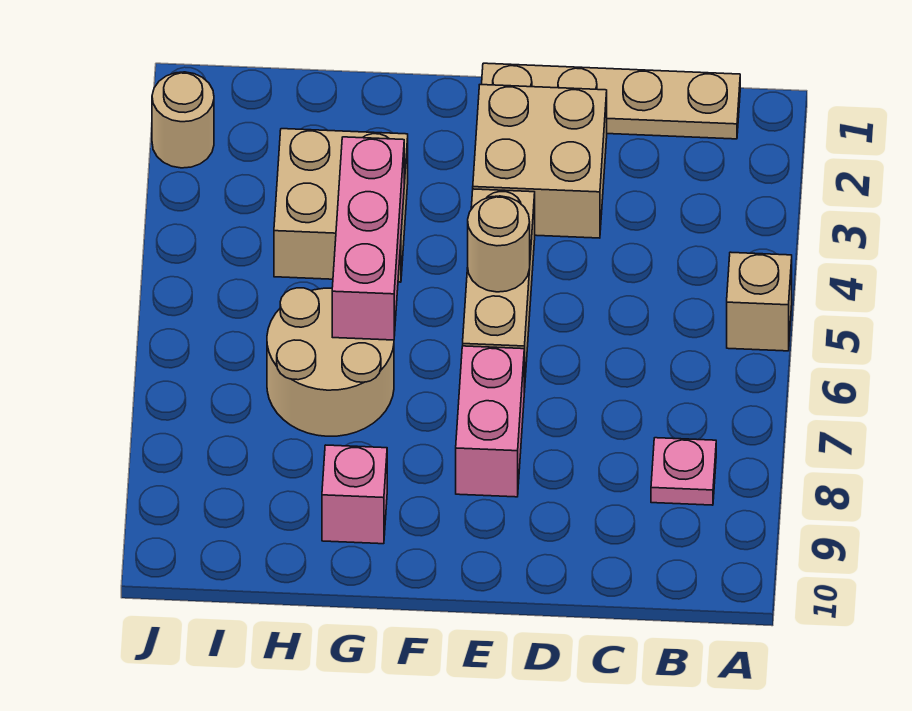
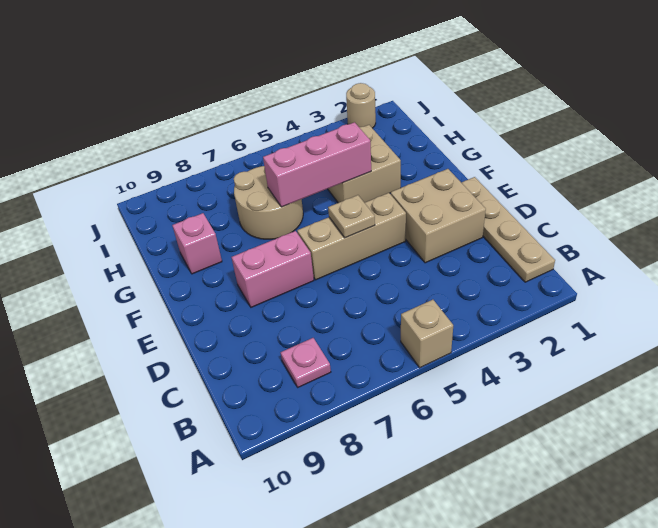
tan 1x1 round brick [468,196,530,292] -> tan 1x1 plate [328,195,375,238]

